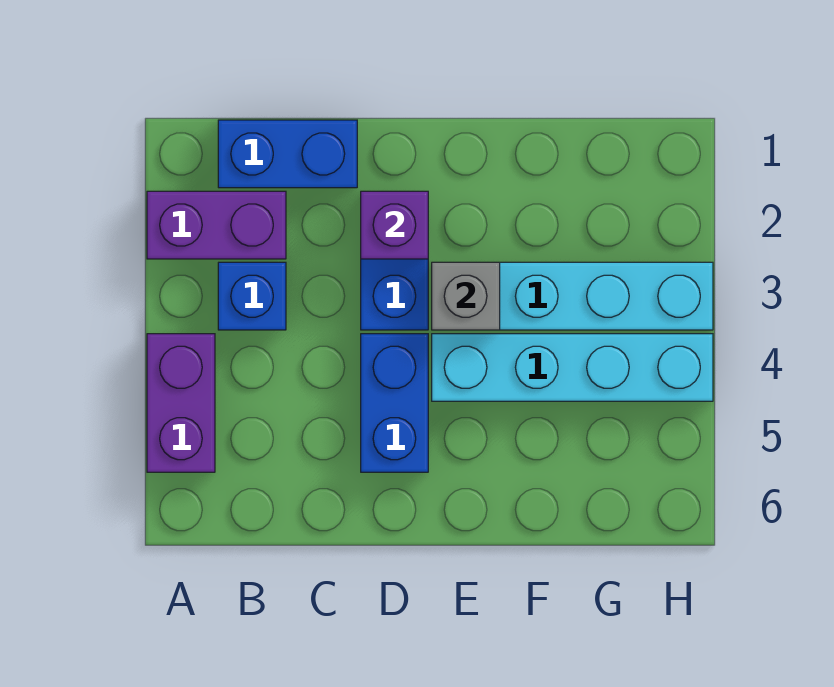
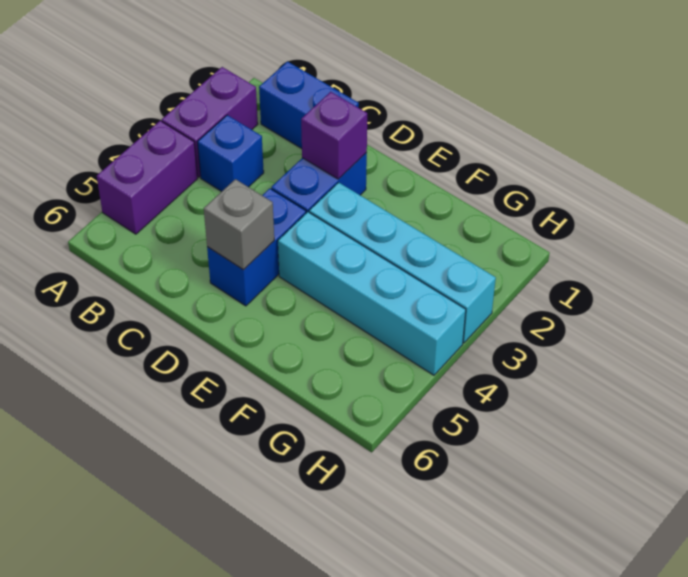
purple 1x2 brick [147,191,286,259] -> purple 1x2 brick turned to [162,67,258,177]
grey 1x1 brick [432,262,500,330] -> grey 1x1 brick moved to [204,179,274,270]

